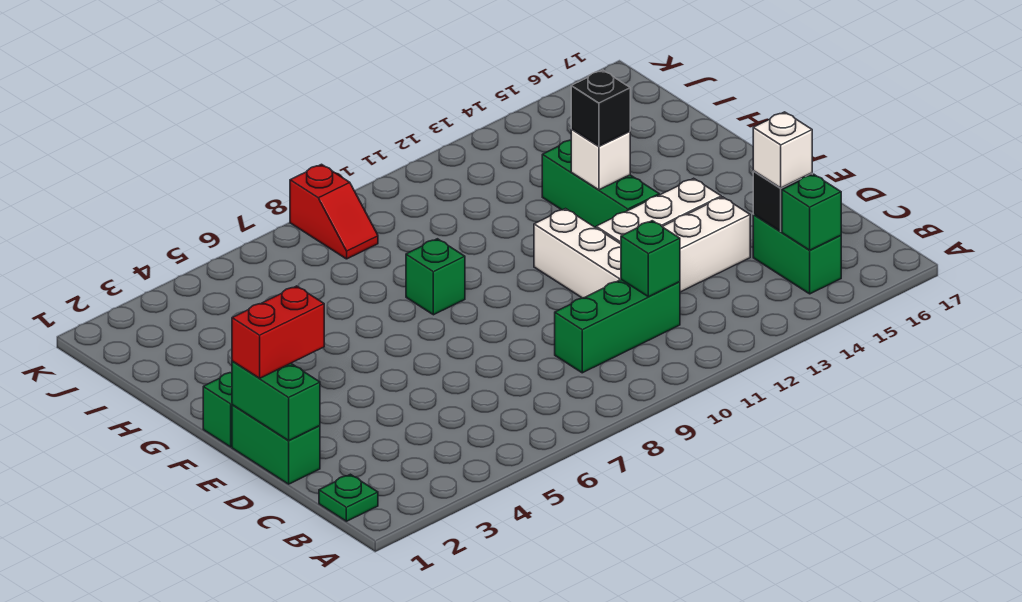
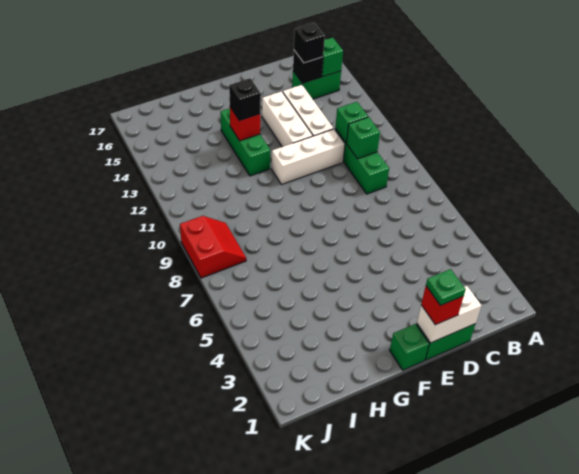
green 1x1 plate [319,474,378,521] -> green 1x1 plate moved to [426,269,466,306]
white 1x1 brick [753,112,812,188] -> black 1x1 brick [294,23,325,63]
green 1x2 brick [232,361,320,441] -> white 1x2 brick [417,286,481,343]
red 1x2 brick [232,286,324,378] -> red 1x1 brick [421,286,464,325]
green 1x3 brick [542,140,659,228] -> green 1x3 brick turned to [221,108,270,176]
green 1x1 brick [406,239,465,315] -> green 1x1 brick moved to [347,117,380,159]
white 1x1 brick [571,129,630,190] -> red 1x1 brick [230,107,260,141]
red 1x2 slope [290,164,378,259] -> red 2x2 slope [180,216,246,278]

